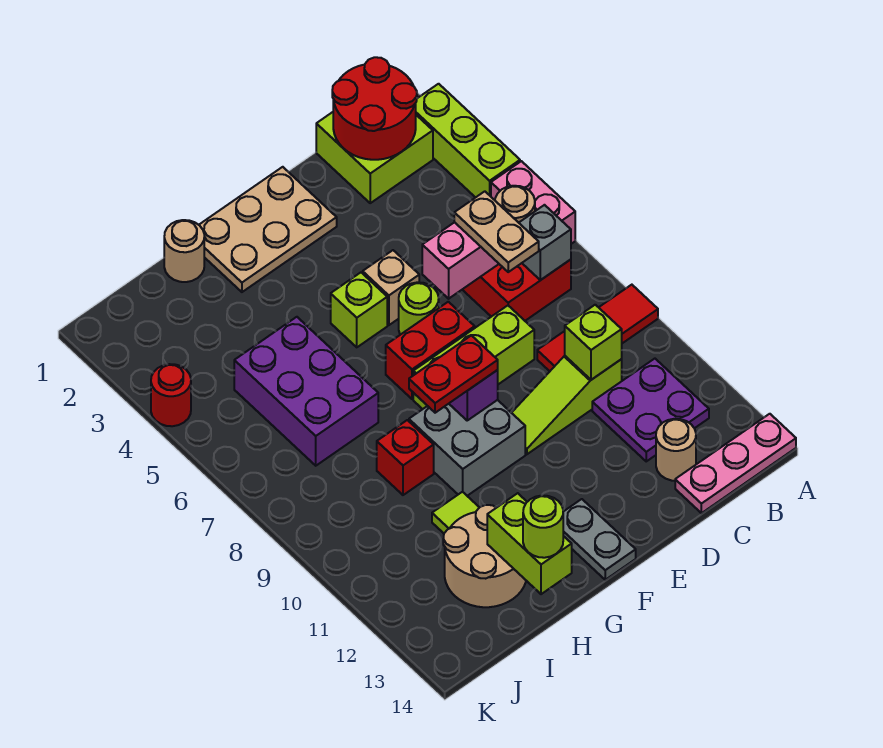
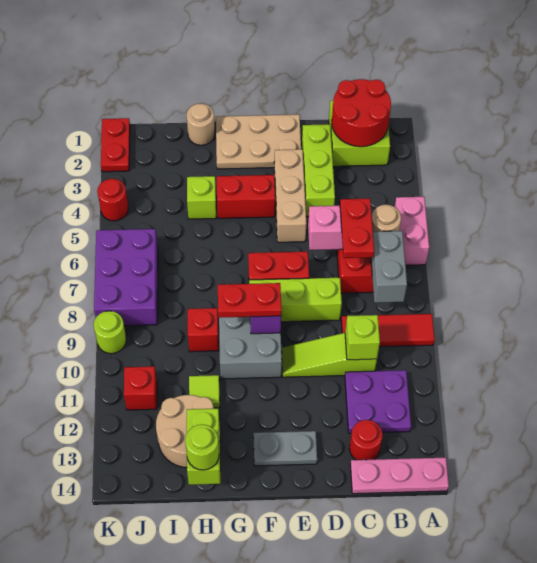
lime 1x3 brick [416,84,520,198] -> lime 1x3 brick moved to [302,124,335,216]
grey 1x1 brick [519,205,571,280] -> grey 1x2 brick [371,231,407,303]
tan 1x2 plate [454,191,539,272] -> red 1x2 plate [340,199,374,258]
tan 1x1 round brick [656,419,696,481] -> red 1x1 round brick [349,420,383,460]
tan 1x1 brick [363,250,419,325] -> tan 1x3 brick [274,149,306,242]
lime 1x1 round brick [399,282,439,335] -> lime 1x1 round brick moved to [94,311,126,354]
none -> red 1x2 brick [217,175,275,218]
lime 1x1 brick [331,273,387,347] -> lime 1x1 brick moved to [187,176,216,219]
grey 1x2 plate [563,499,636,580] -> grey 1x2 plate turned to [253,431,317,466]
purple 2x3 brick [234,317,378,466] -> purple 2x3 brick moved to [94,229,158,326]
none -> red 1x1 brick [124,366,157,410]
none -> red 1x2 plate [101,118,130,172]

